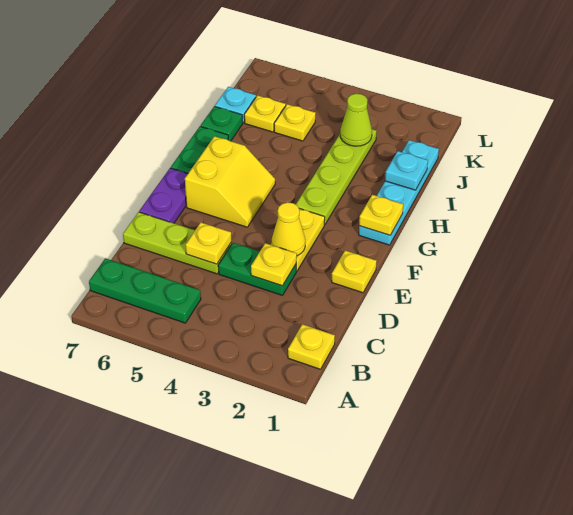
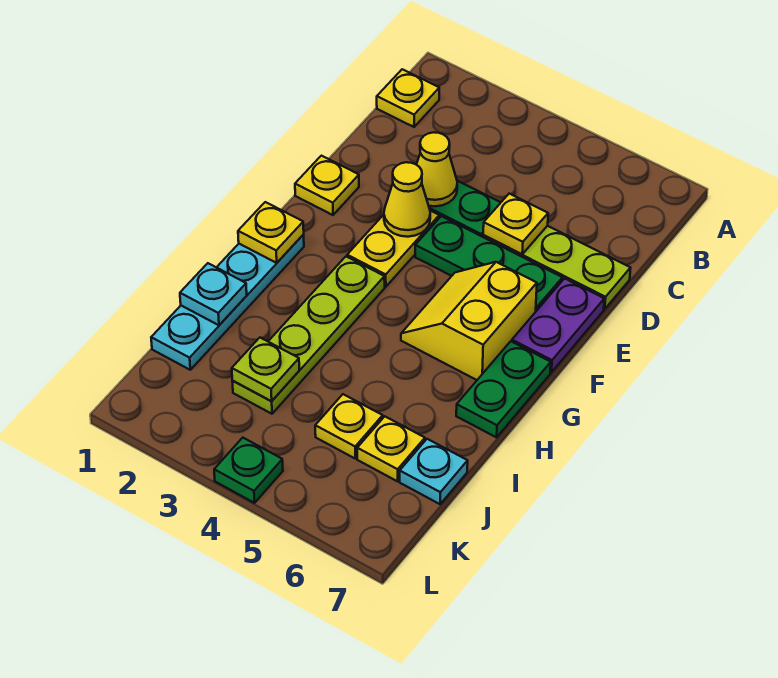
green 1x3 plate [89,258,201,323] -> green 1x3 plate moved to [415,216,562,311]
yellow 1x1 plate [251,243,297,286] -> yellow 1x1 cone [417,132,457,206]
green 1x1 plate [200,106,243,141] -> green 1x1 plate moved to [214,438,283,503]
lime 1x1 cone [340,94,372,146] -> lime 1x1 plate [232,338,299,401]

